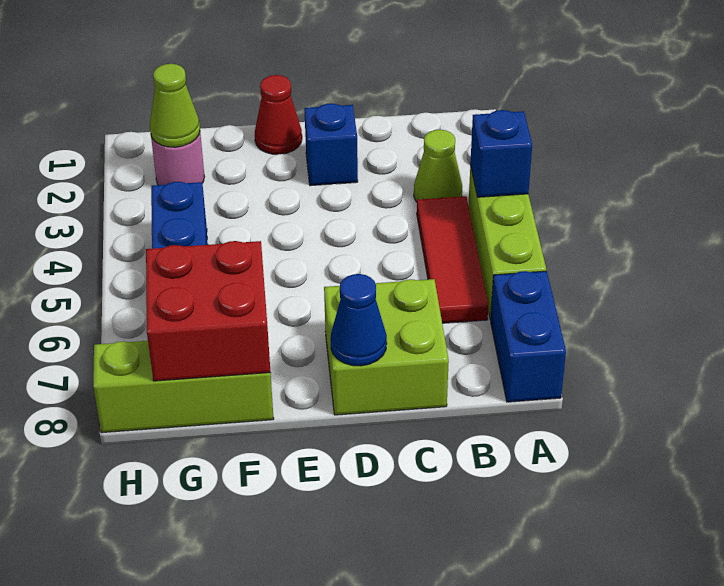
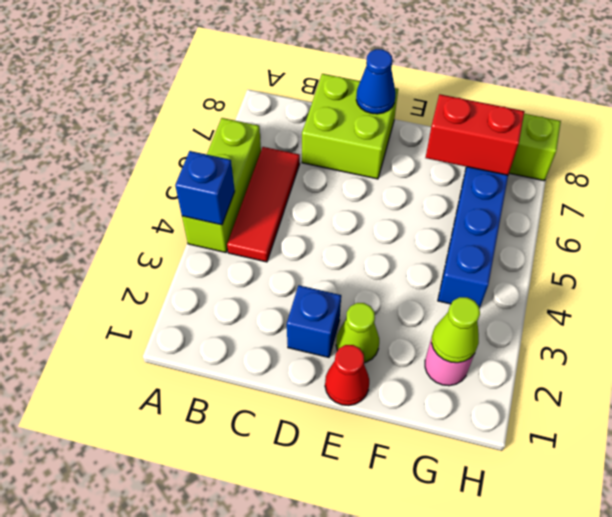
blue 1x2 brick [491,271,566,402] -> none
lime 1x1 cone [414,130,462,202] -> lime 1x1 cone moved to [336,303,379,363]
red 2x2 brick [146,241,270,381] -> red 1x2 brick [426,94,525,175]

